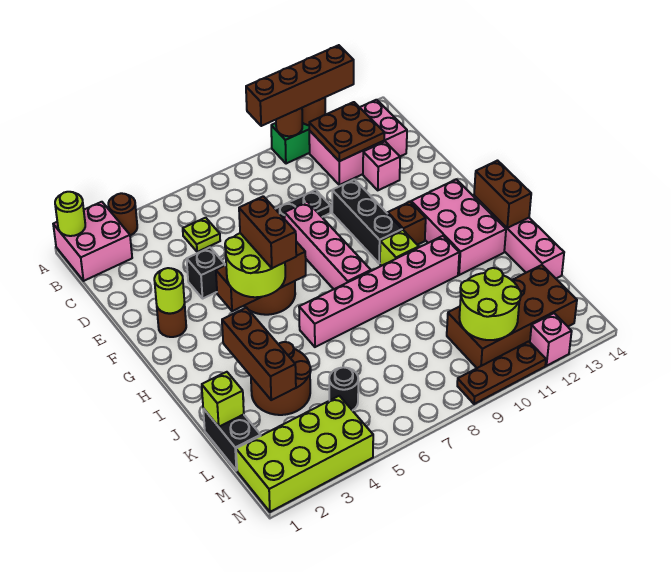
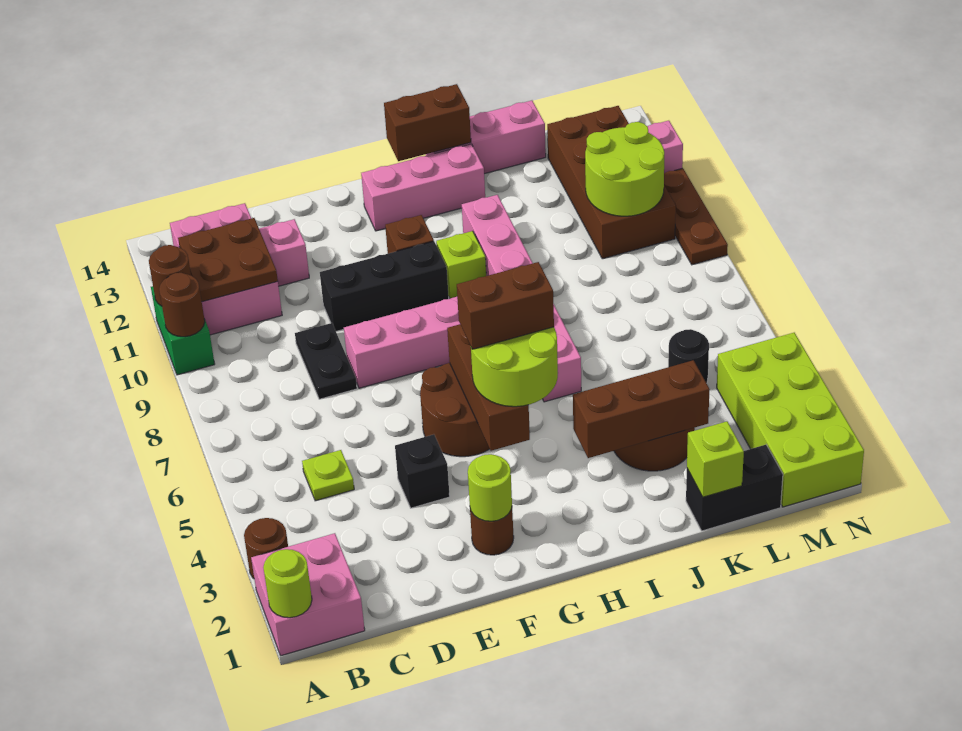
brown 1x4 brick [246,45,354,126] -> none
pink 2x3 brick [411,179,506,275] -> pink 1x3 brick [361,144,485,231]

